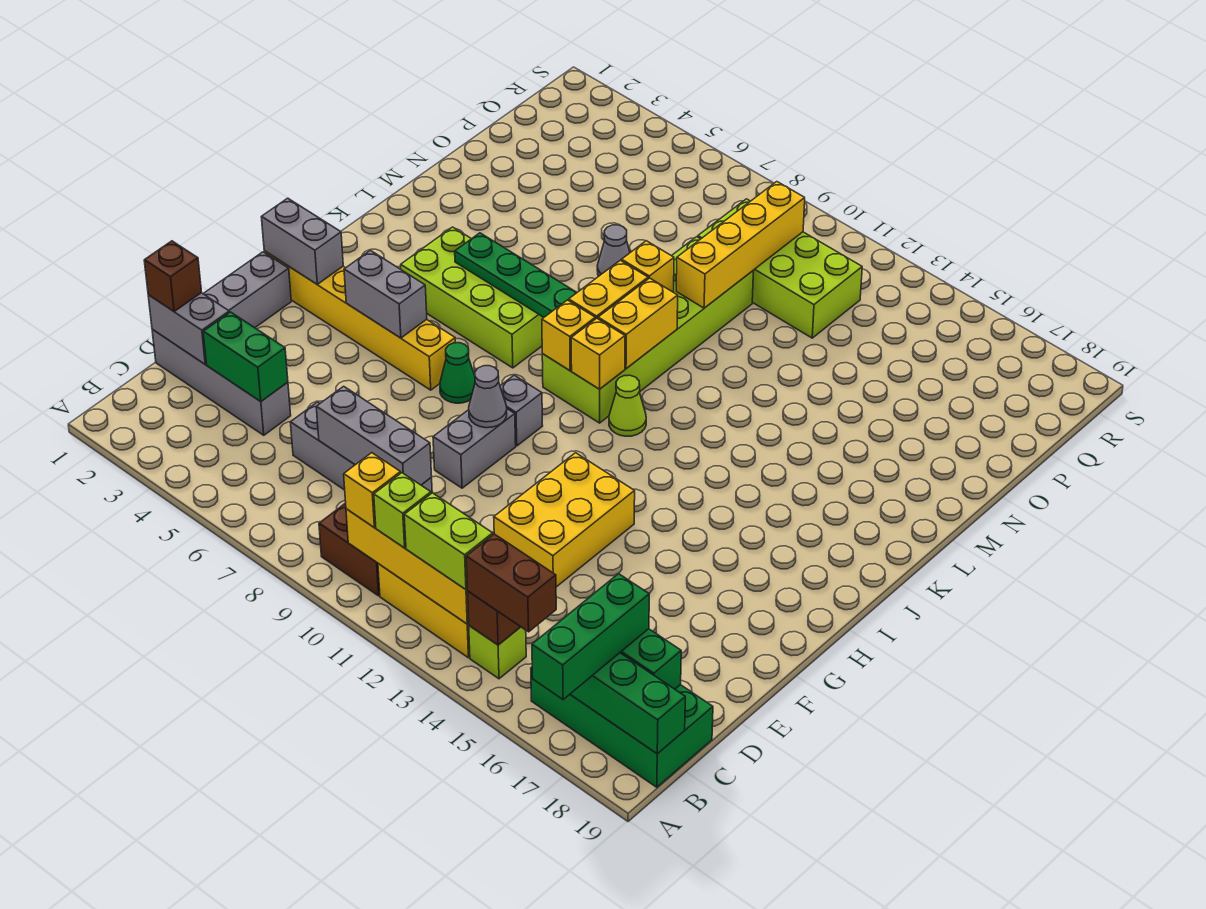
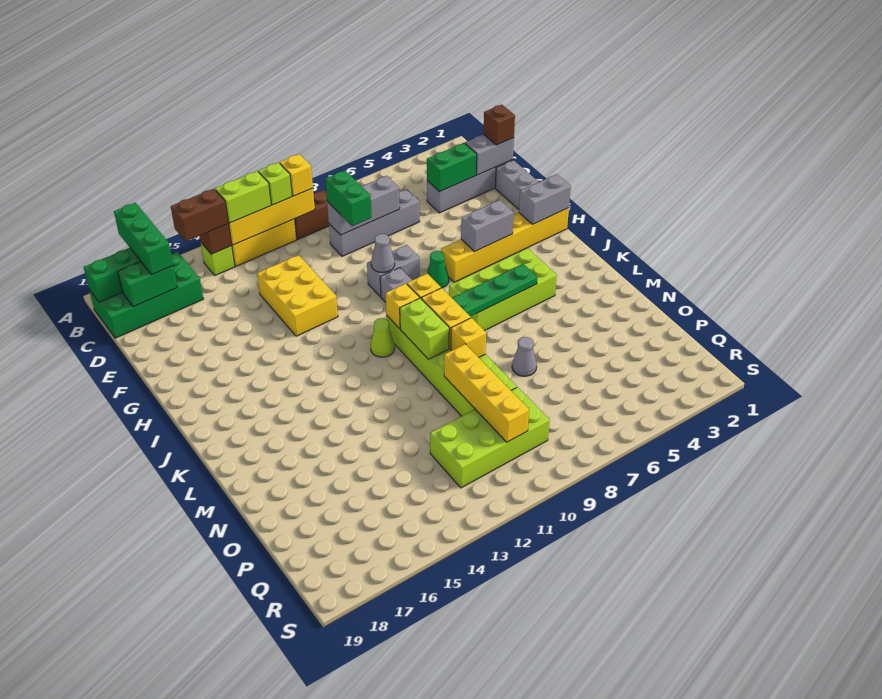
none -> green 1x2 brick [325,170,372,226]
grey 1x2 brick [433,409,516,488] -> grey 1x2 brick turned to [367,245,420,297]
yellow 1x2 brick [598,278,678,369] -> lime 1x2 brick [400,298,449,360]

